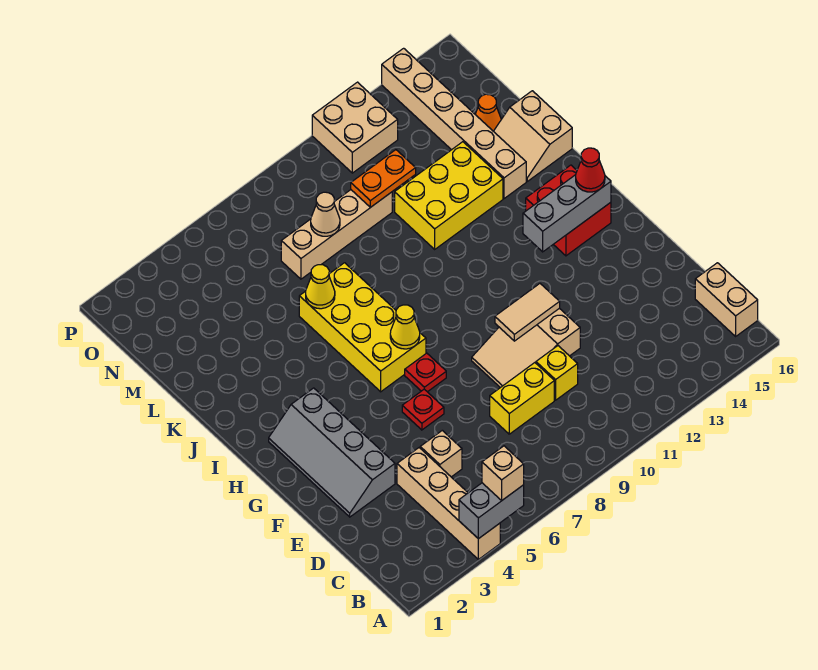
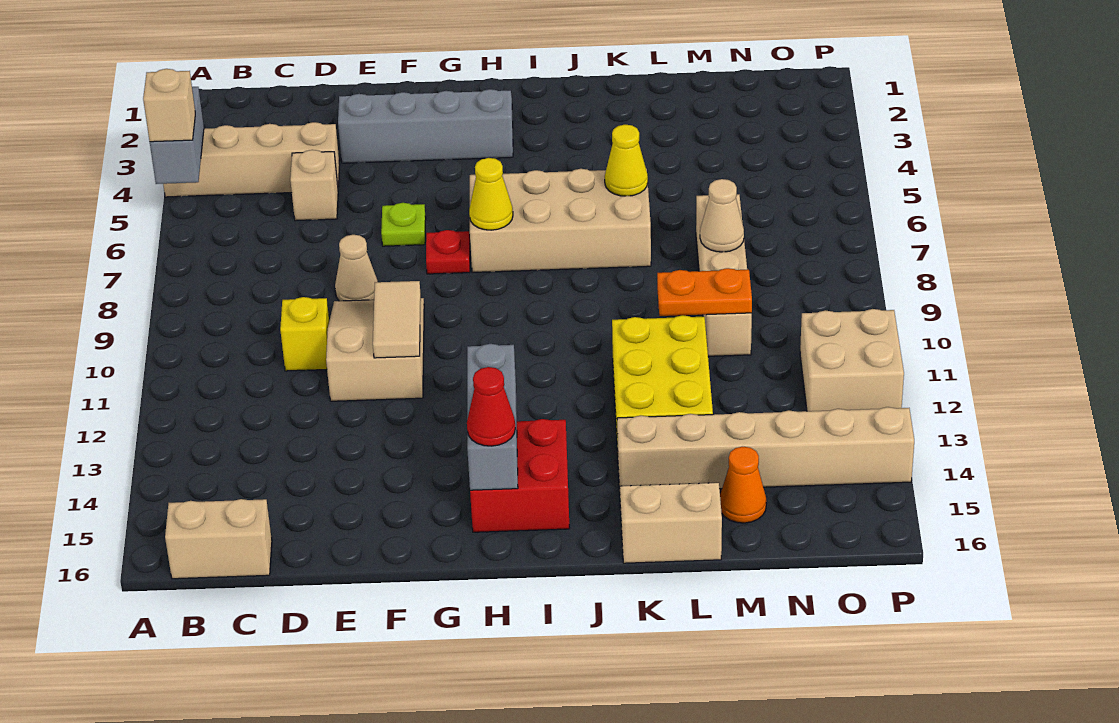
yellow 1x2 brick [490,363,554,434] -> none
none -> tan 1x1 cone [335,235,378,301]
red 1x1 plate [402,389,444,430] -> lime 1x1 plate [381,203,426,246]
yellow 2x4 brick [299,263,426,392] -> tan 2x4 brick [470,169,651,272]
orange 1x2 plate [351,150,416,207] -> orange 1x2 plate turned to [657,268,752,316]

